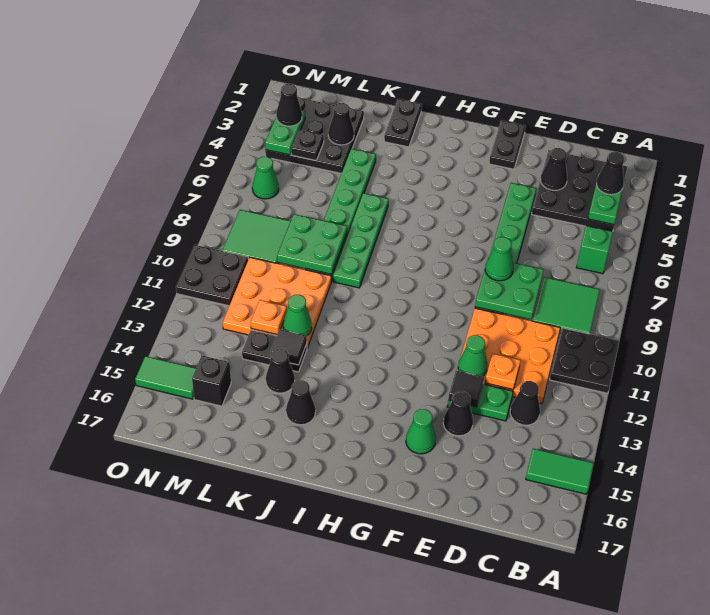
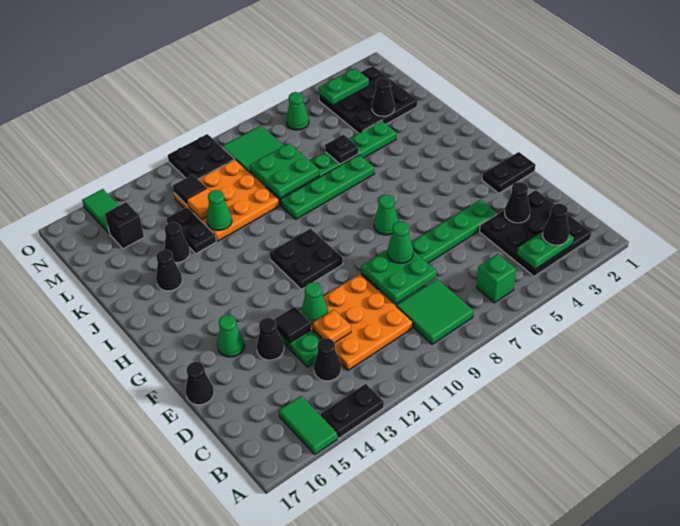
black 2x2 plate [550,328,619,393] -> black 2x2 plate moved to [269,228,343,289]
none -> green 1x1 cone [374,195,399,235]
black 1x2 plate [384,99,422,147] -> black 1x2 plate moved to [321,384,384,438]
black 1x1 tile [271,329,307,365] -> black 1x1 tile moved to [173,175,206,205]
orange 1x1 plate [251,300,287,335] -> orange 1x1 tile [187,188,211,220]
black 1x1 plate [291,130,324,161] -> black 1x1 plate moved to [325,135,359,164]
black 1x1 cone [276,84,302,126] -> black 1x1 cone moved to [186,362,214,405]

